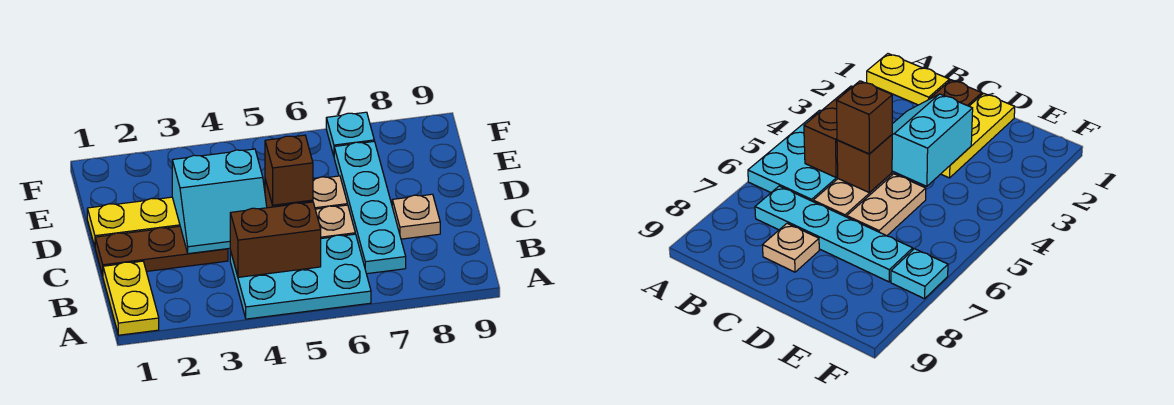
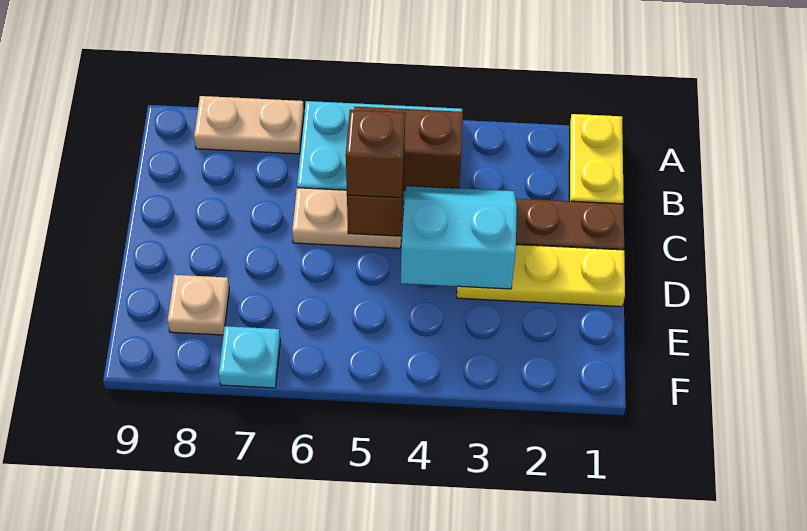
cyan 1x4 plate [334,141,406,274] -> none
tan 1x1 plate [392,194,440,239] -> tan 1x1 plate moved to [168,275,229,335]
tan 1x2 plate [264,176,348,209] -> tan 1x2 plate moved to [194,96,304,154]

